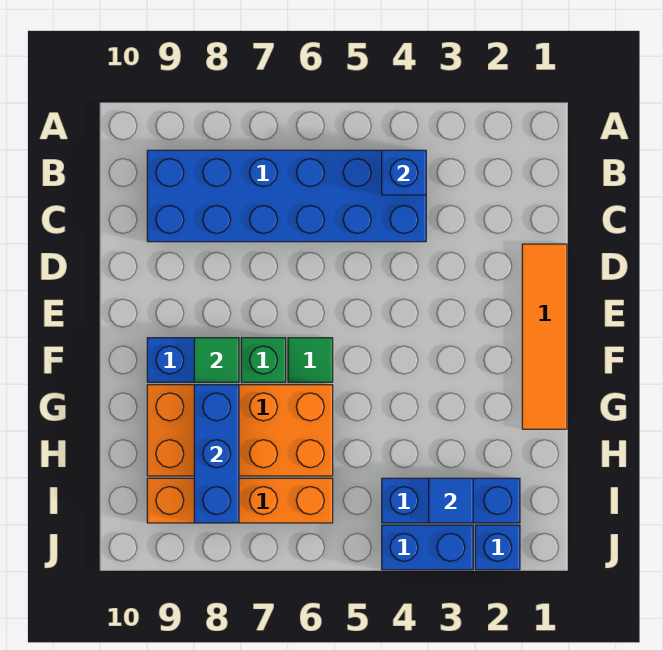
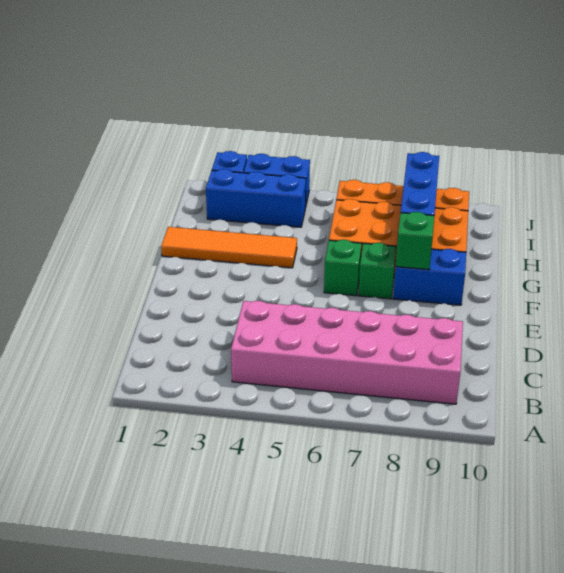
blue 2x6 brick [147,150,426,242] -> pink 2x6 brick [231,301,463,404]
blue 1x1 brick [382,150,426,195] -> none
orange 1x4 tile [522,244,567,429] -> orange 1x4 tile turned to [161,227,297,268]
green 1x1 tile [288,338,333,382] -> green 1x1 brick [324,240,362,296]
green 1x1 tile [194,338,239,382] -> green 1x1 brick [396,212,434,270]
blue 1x1 tile [429,478,473,523] -> none

